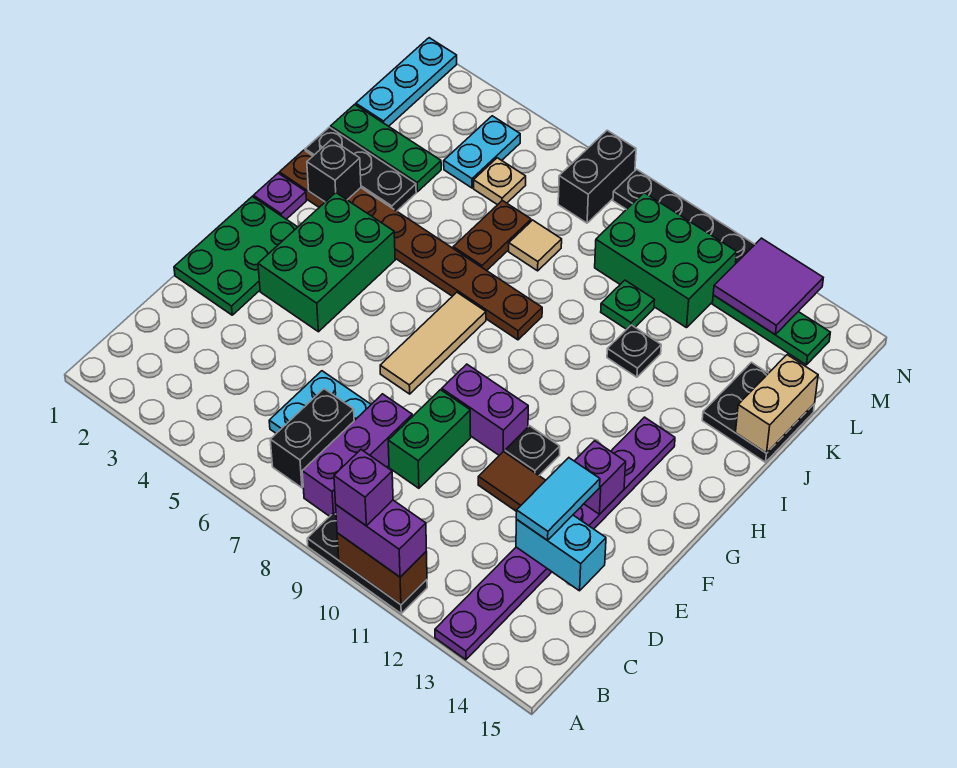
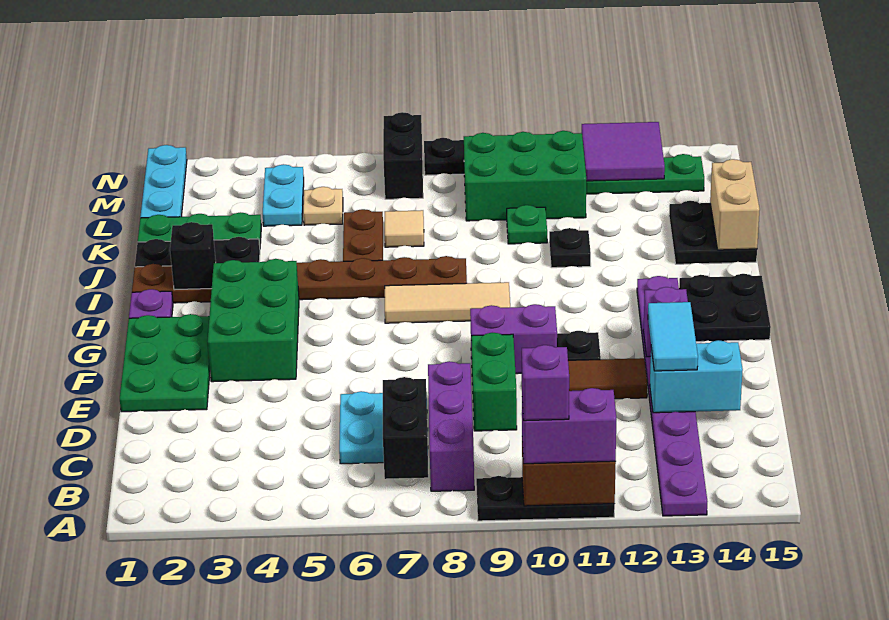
tan 1x3 tile [380,292,486,394] -> tan 1x3 tile turned to [385,282,510,323]
none -> black 2x2 plate [679,274,771,342]

